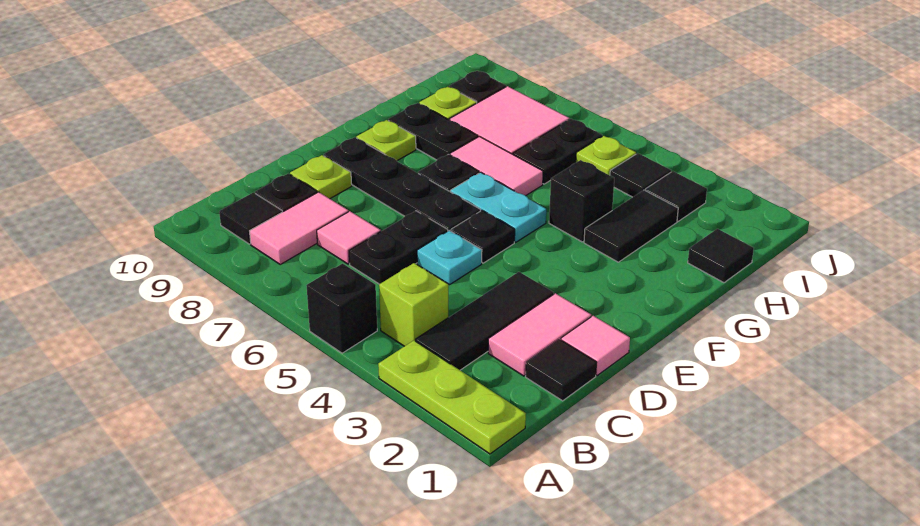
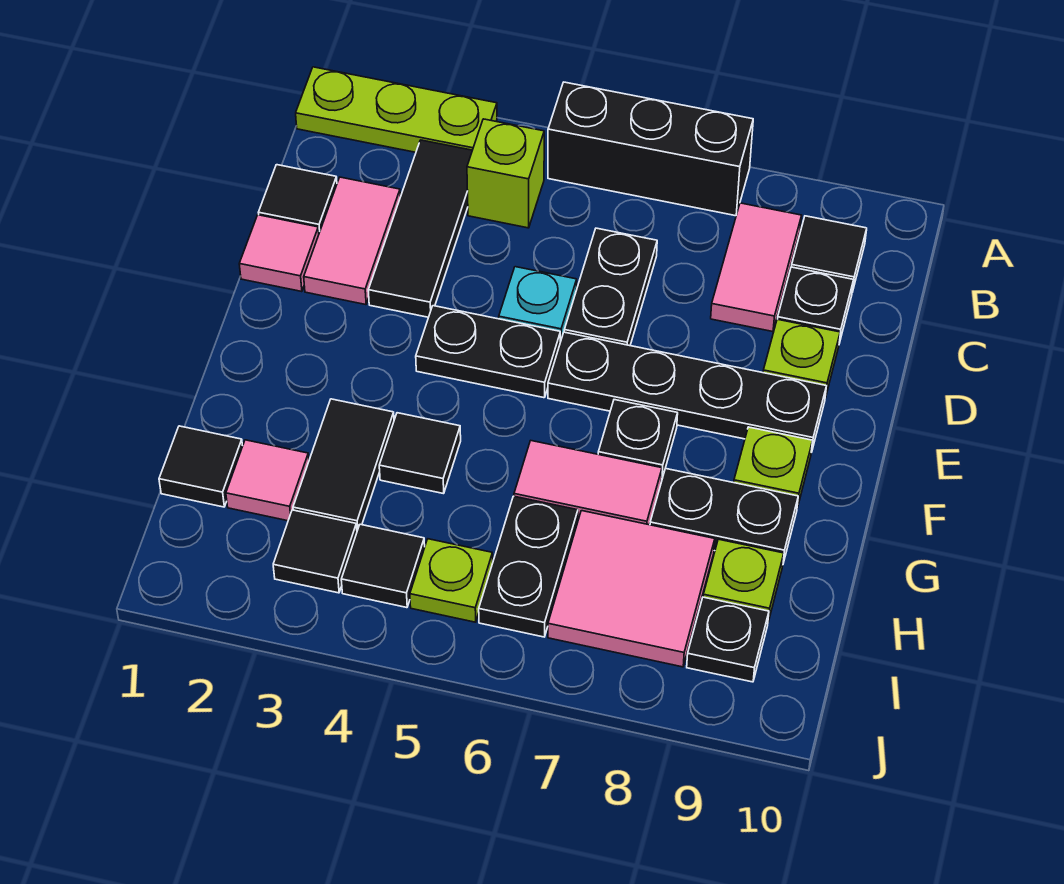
black 1x1 brick [306,264,377,353] -> black 1x3 brick [548,82,753,216]
pink 1x1 tile [317,211,381,264] -> pink 1x1 tile moved to [226,440,309,521]
black 1x1 plate [451,210,515,263] -> black 1x2 plate [416,306,560,398]
cyan 1x2 plate [450,172,546,242] -> none
black 1x1 brick [549,160,614,242] -> black 1x1 tile [379,413,461,494]

